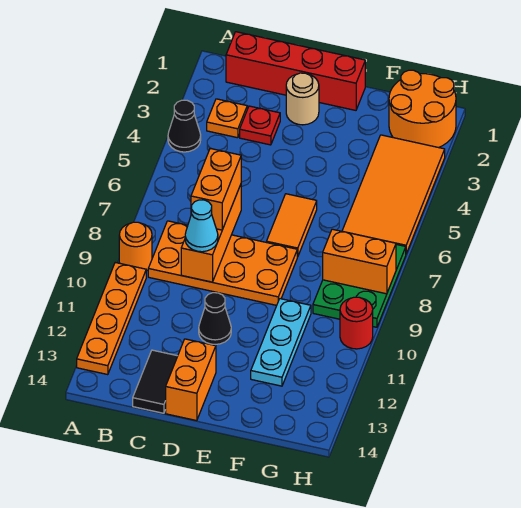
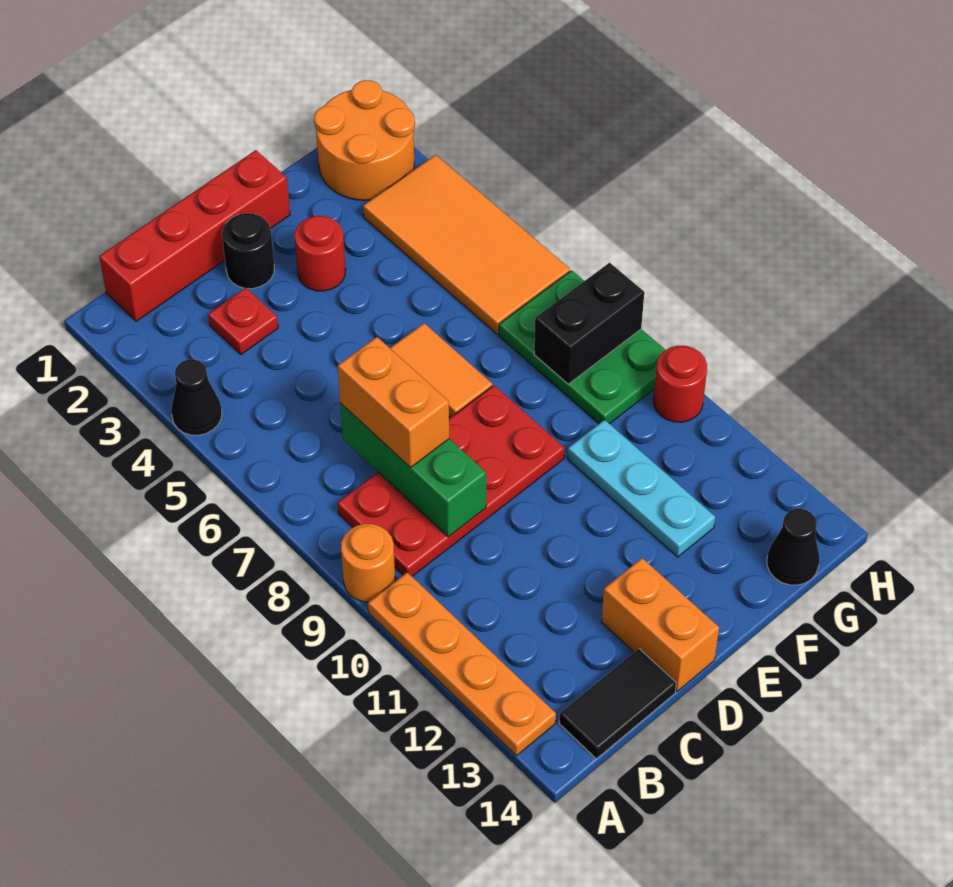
orange 1x1 plate [207,99,247,138] -> none
orange 2x4 plate [148,221,297,305] -> red 2x4 plate [338,385,564,576]
orange 1x3 brick [181,185,241,282] -> green 1x3 brick [340,403,486,537]
cyan 1x1 cone [185,200,218,252] -> none
black 1x2 tile [133,350,178,413] -> black 1x2 tile turned to [559,649,676,759]
tan 1x1 round brick [286,73,319,125] -> black 1x1 round brick [222,213,274,289]
black 1x1 cone [199,293,231,344] -> black 1x1 cone moved to [767,509,819,585]
none -> red 1x1 round brick [294,216,346,291]
orange 1x2 brick [323,229,396,294] -> black 1x2 brick [534,263,644,384]

